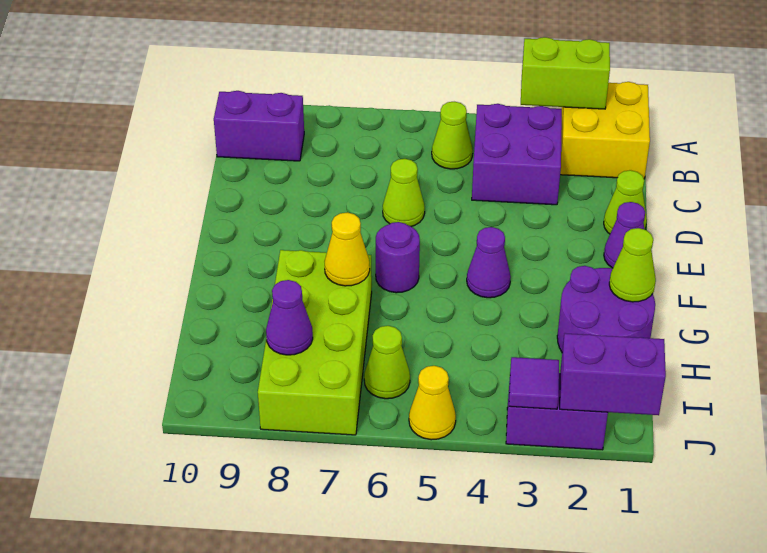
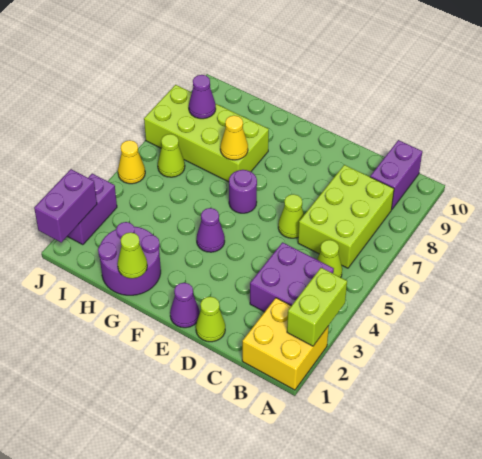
none -> lime 2x3 brick [298,165,394,268]
purple 1x1 tile [509,357,559,409] -> none

